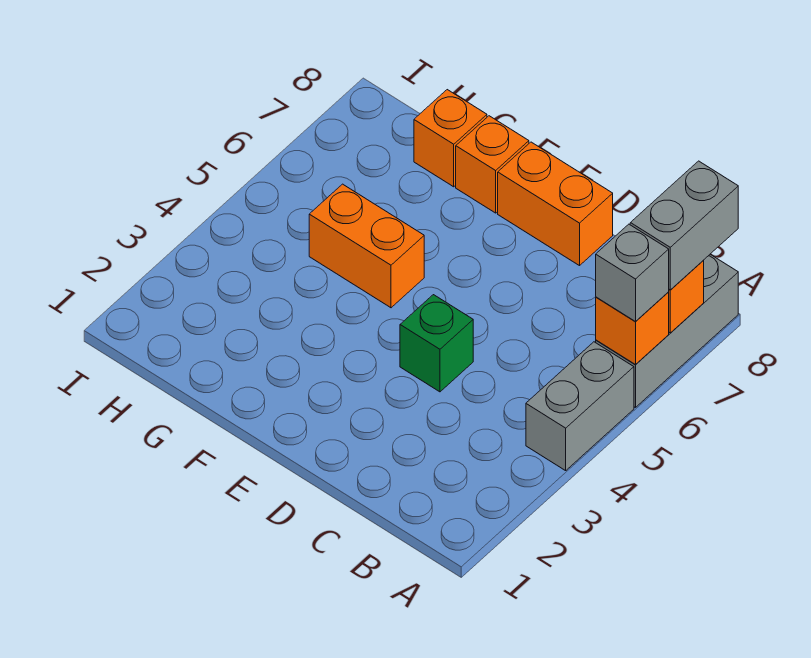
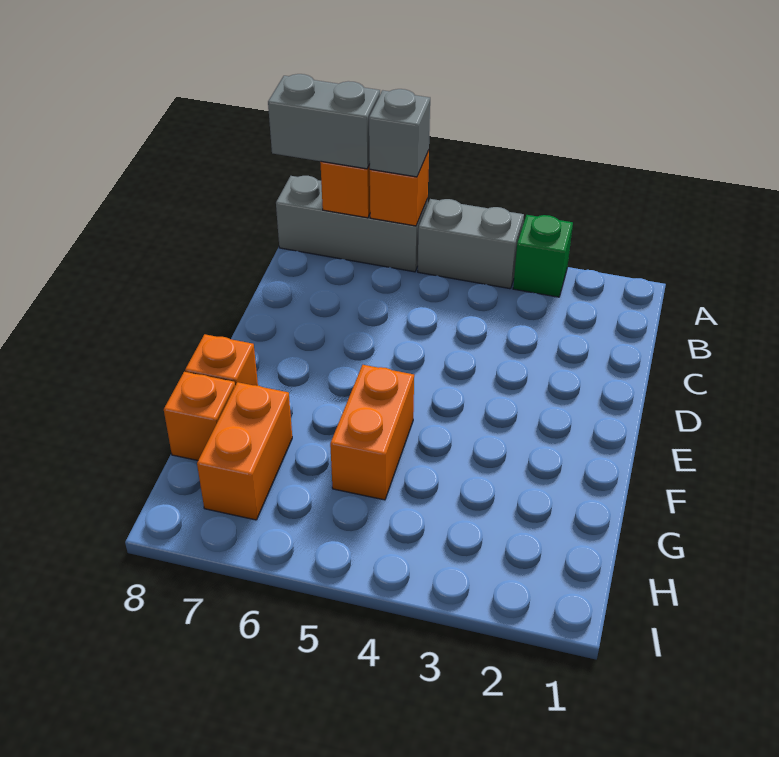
green 1x1 brick [400,295,473,392] -> green 1x1 brick moved to [513,215,573,297]
orange 1x2 brick [498,142,613,266] -> orange 1x2 brick moved to [197,382,292,520]

